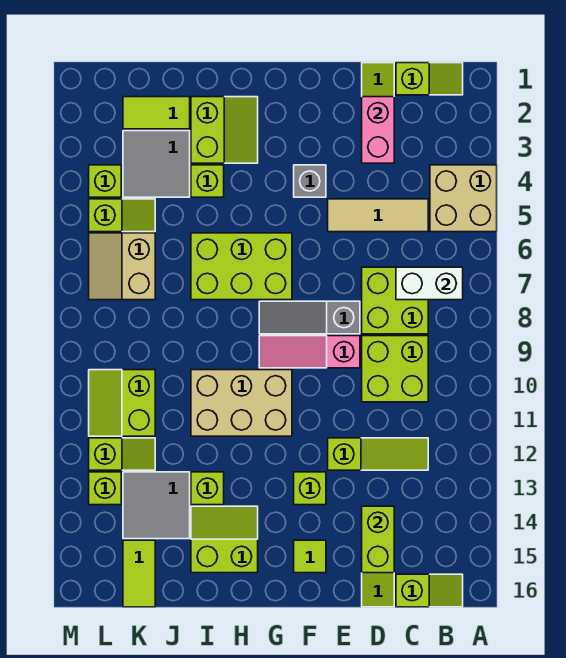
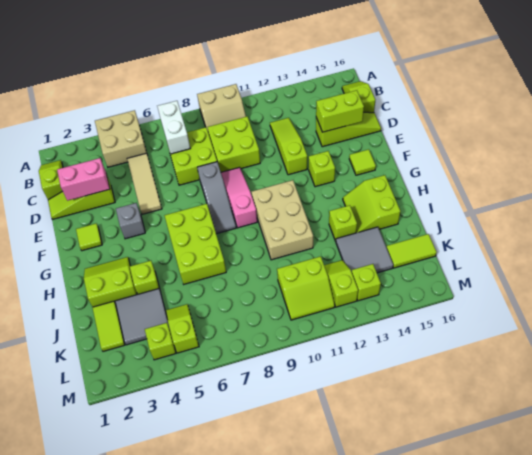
pink 1x3 slope [259,336,360,368] -> pink 1x3 slope turned to [221,167,257,228]
none -> lime 1x1 tile [76,224,102,251]
tan 2x2 slope [89,233,155,300] -> tan 2x2 slope moved to [197,84,246,131]

